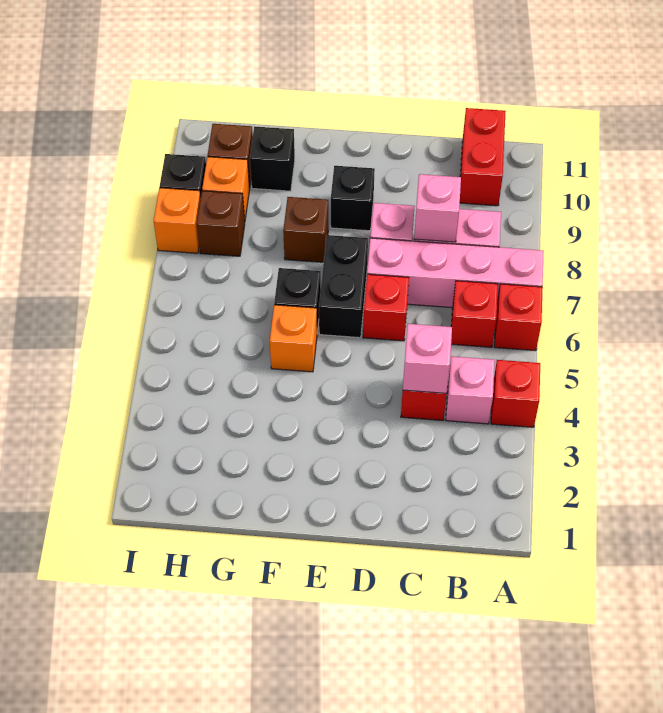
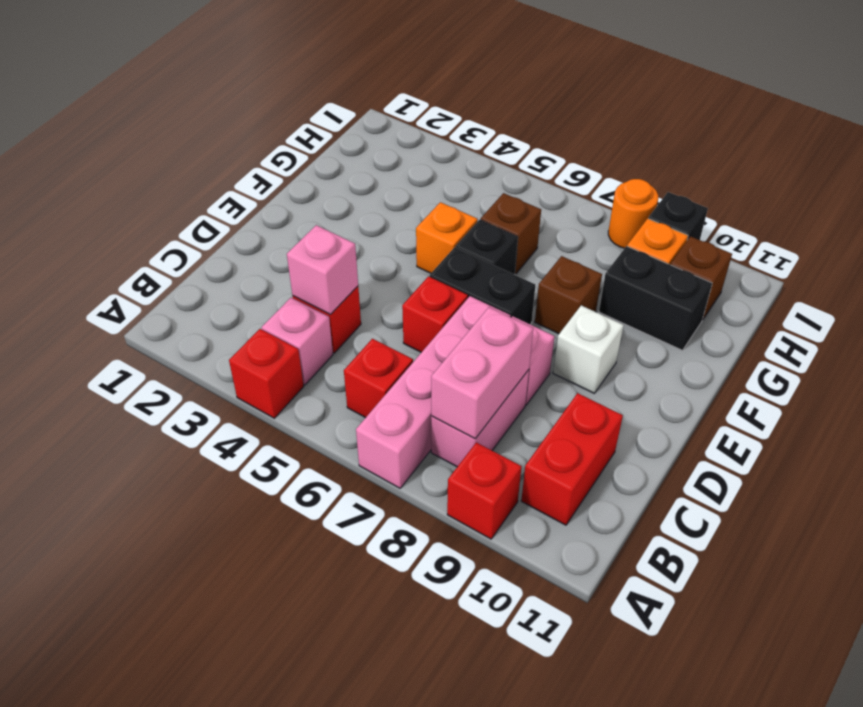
red 1x1 brick [494,284,543,351] -> red 1x1 brick moved to [447,442,522,539]
red 1x2 brick [460,108,506,206] -> red 1x2 brick turned to [521,393,623,525]
pink 1x1 brick [414,174,461,242] -> pink 1x2 brick [431,307,533,439]
black 1x1 brick [331,166,375,231] -> white 1x1 brick [553,305,624,393]
black 1x1 brick [250,126,295,191] -> black 1x2 brick [599,246,712,350]
brown 1x1 brick [197,191,245,256] -> brown 1x1 brick moved to [481,193,541,274]
orange 1x1 brick [154,188,201,253] -> orange 1x1 round brick [608,179,658,248]

